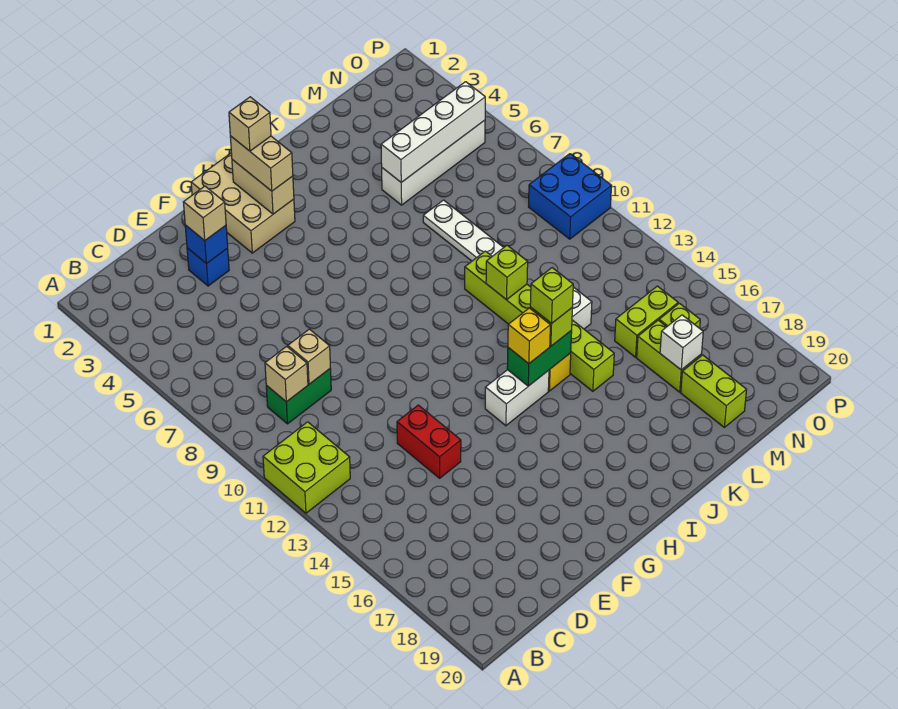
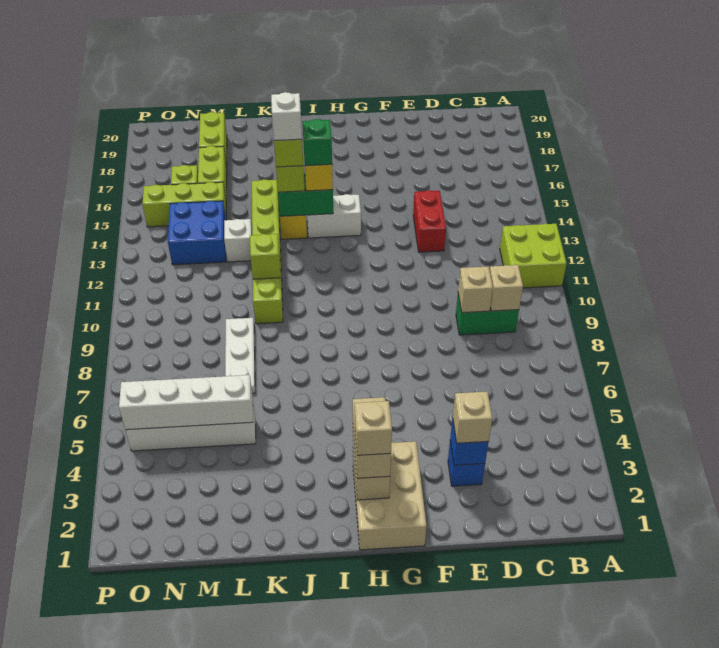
none -> green 1x1 brick [302,119,332,166]
lime 1x2 brick [615,286,678,357] -> lime 1x3 brick [142,182,226,227]
white 1x1 brick [660,315,703,370] -> white 1x1 brick moved to [271,92,302,141]
blue 2x2 brick [529,154,611,239] -> blue 2x2 brick moved to [168,201,226,265]

